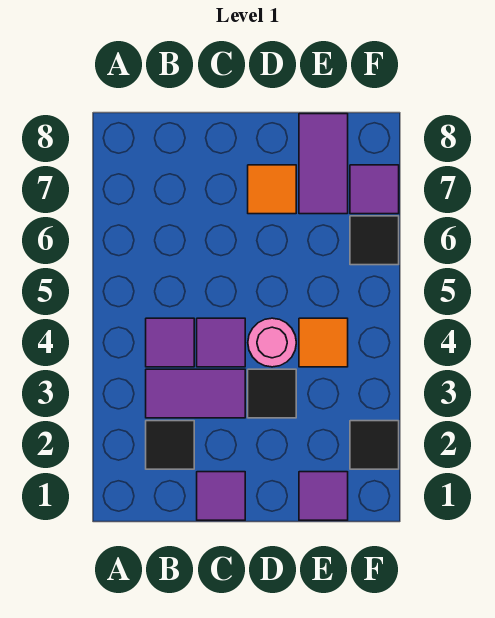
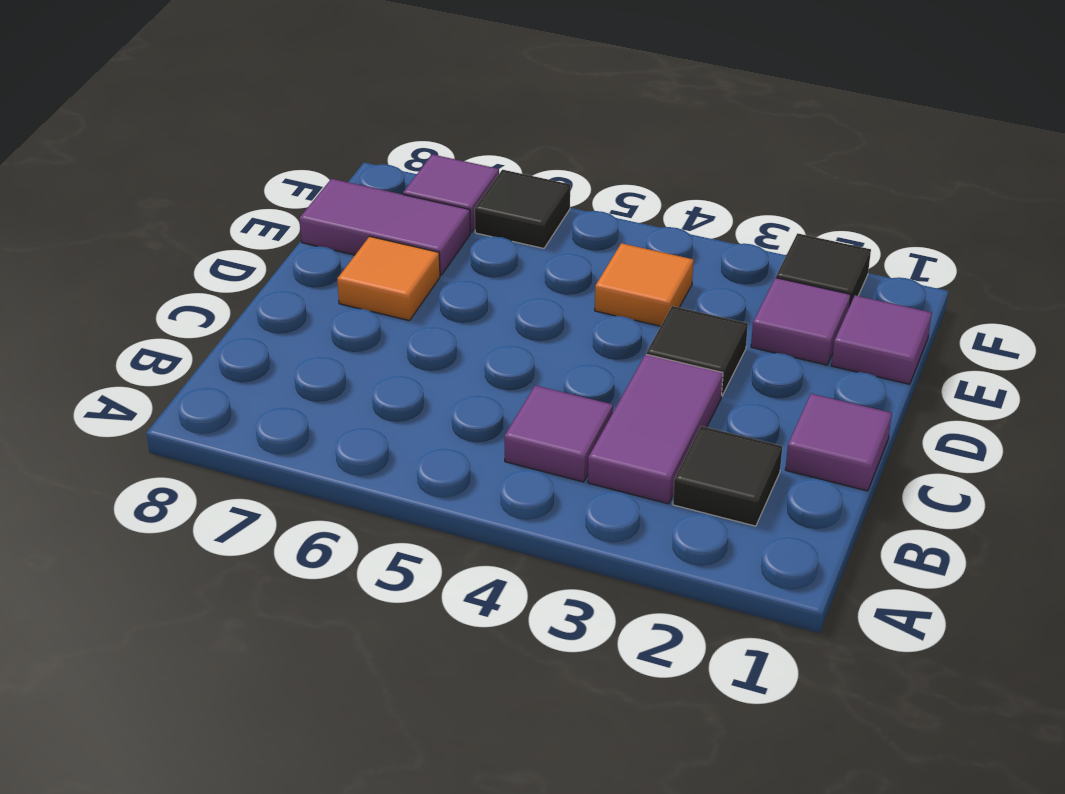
purple 1x1 tile [197,318,245,367] -> purple 1x1 tile moved to [751,278,851,365]
pink 1x1 round brick [248,318,296,367] -> none

